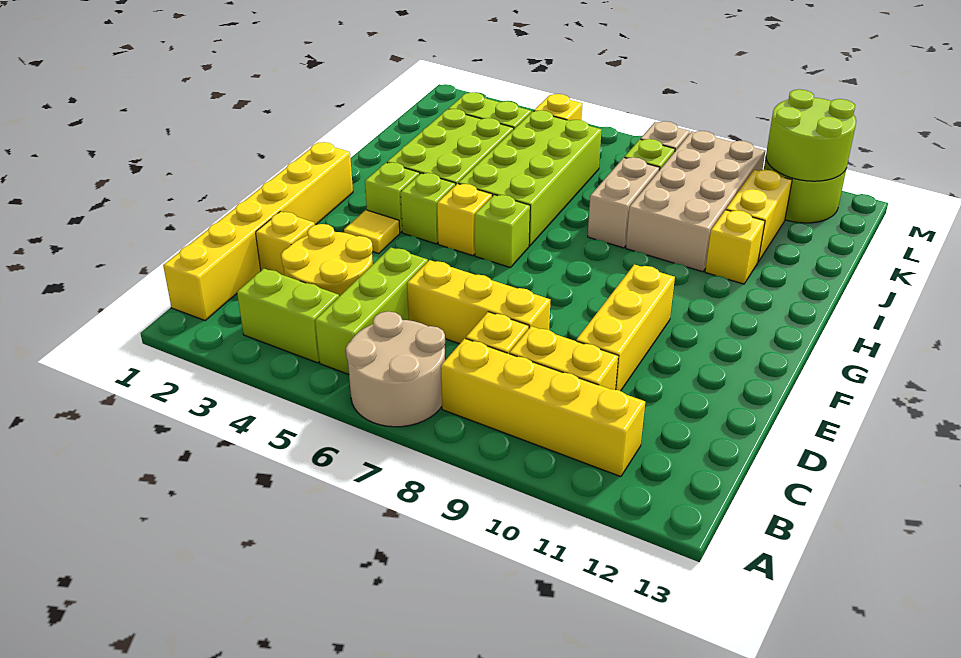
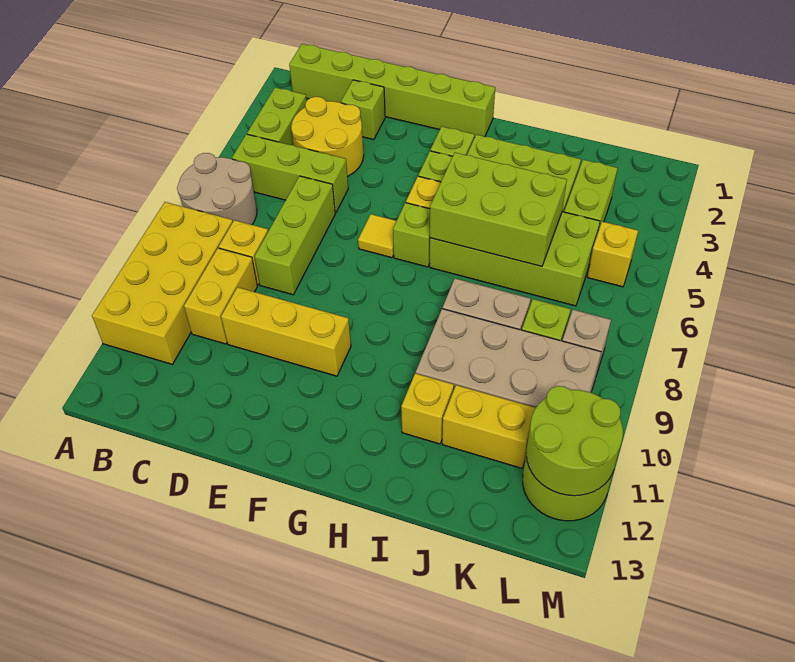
yellow 1x6 brick [163,142,353,320] -> lime 1x6 brick [289,44,495,137]
yellow 1x4 brick [441,339,645,477] -> yellow 2x4 brick [92,202,233,364]
yellow 1x1 brick [256,211,315,276] -> lime 1x1 brick [341,80,385,140]
yellow 1x3 brick [407,260,550,344] -> lime 1x3 brick [255,176,335,295]
yellow 1x1 tile [344,210,400,254] -> yellow 1x1 tile moved to [358,214,396,258]
none -> lime 2x3 brick [430,153,567,266]

